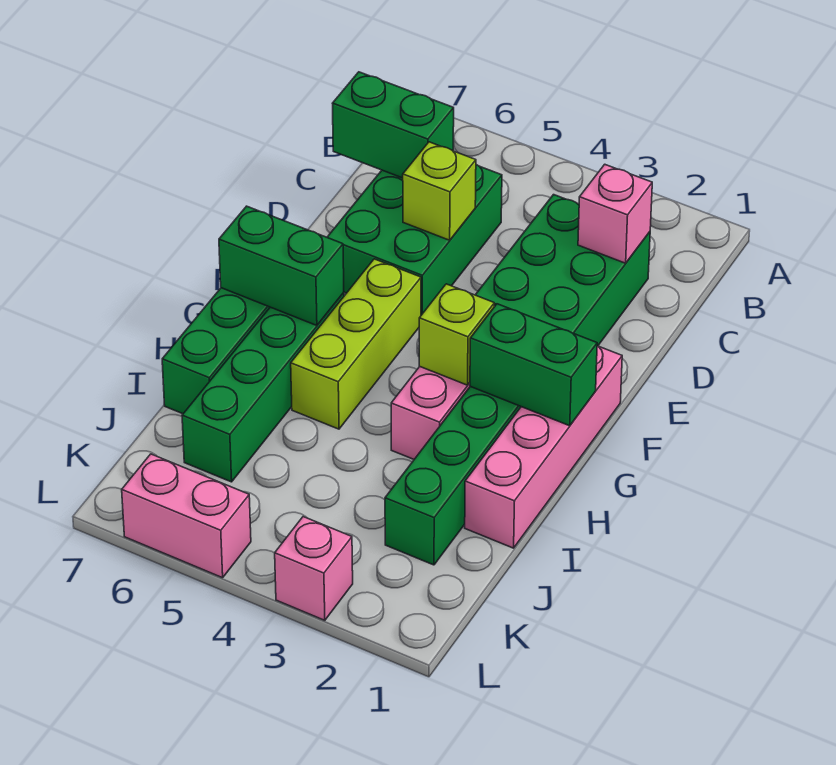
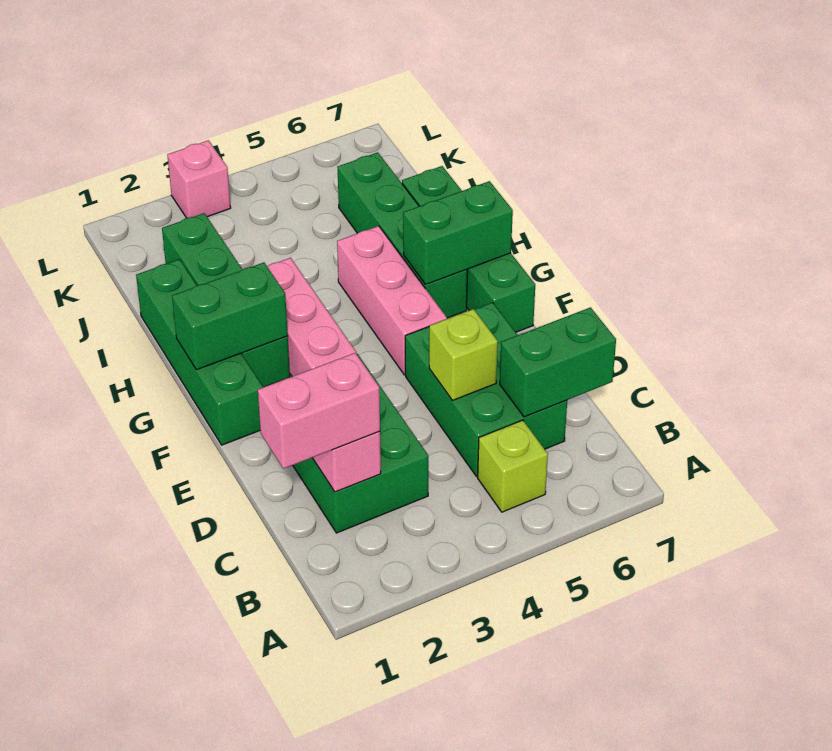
pink 1x4 brick [465,346,622,548] -> green 1x4 brick [136,259,263,445]
lime 1x3 brick [291,259,421,429] -> pink 1x3 brick [337,226,447,375]
lime 1x1 brick [419,284,494,385] -> lime 1x1 brick moved to [478,420,548,512]
pink 1x2 brick [122,454,251,578] -> pink 1x2 brick moved to [258,353,380,469]

